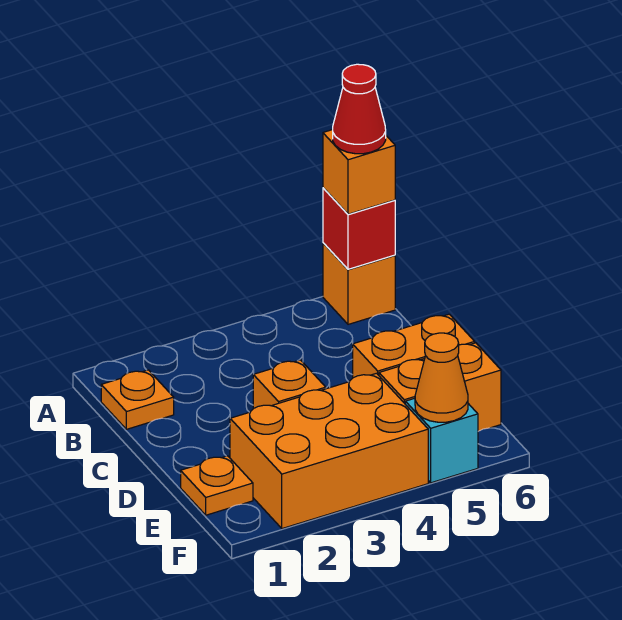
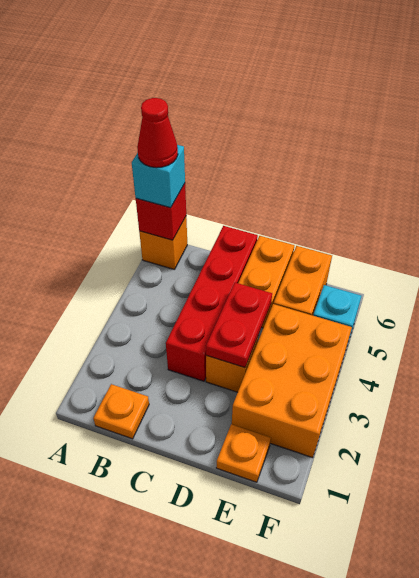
orange 1x1 brick [323,130,395,214] -> cyan 1x1 brick [132,145,185,208]
none -> red 1x4 brick [166,226,258,381]
none -> red 1x2 plate [206,283,272,368]
orange 1x1 cone [415,333,468,422] -> none

